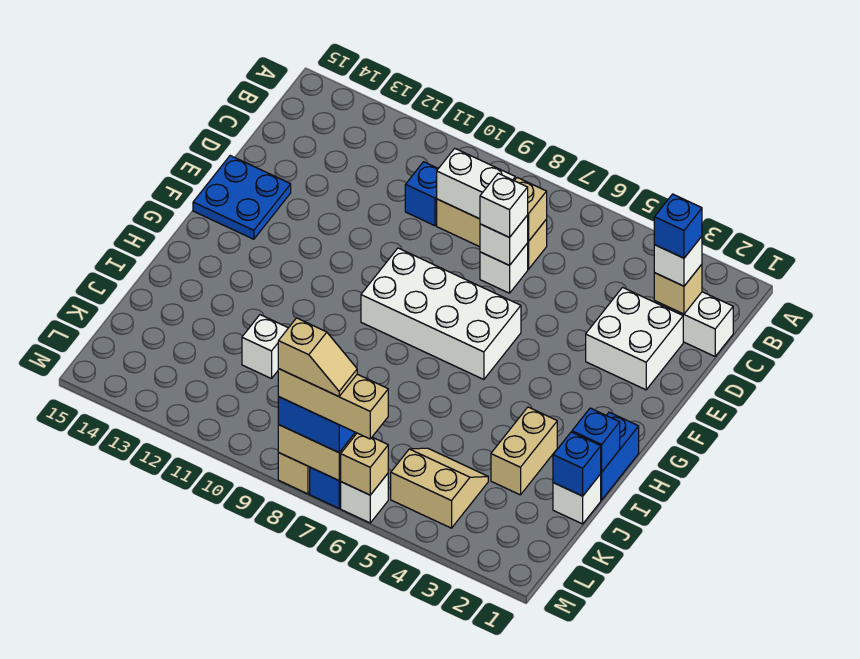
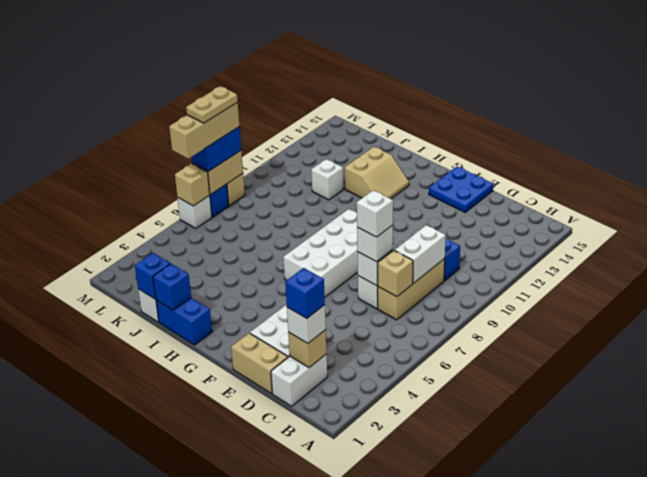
none -> white 1x1 brick [356,190,393,237]
tan 1x2 brick [491,407,557,495] -> tan 1x2 brick moved to [231,333,288,394]
tan 2x2 slope [391,448,488,528] -> tan 2x2 slope moved to [345,147,409,199]
tan 1x2 slope [278,318,357,397] -> tan 1x2 plate [186,86,238,123]

